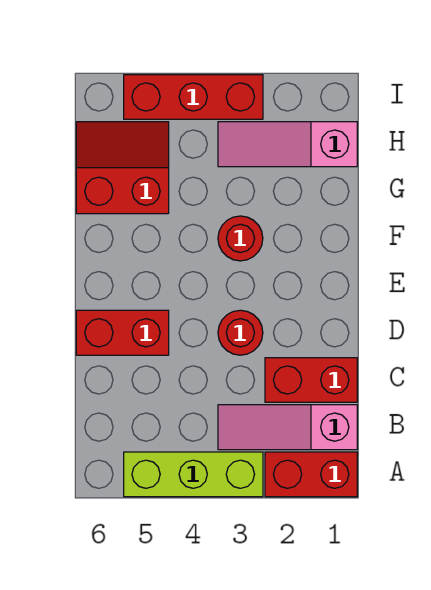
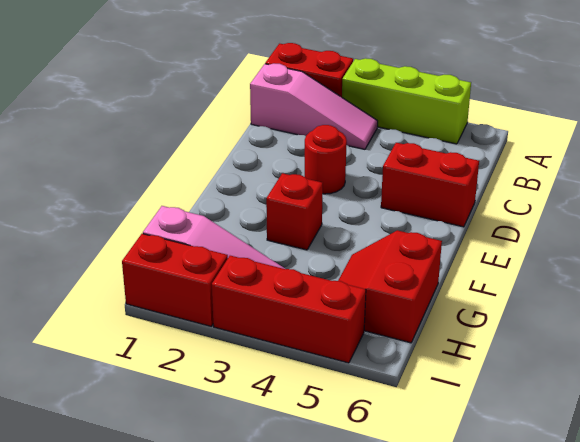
red 1x2 brick [265,358,357,402] -> red 1x2 brick moved to [122,234,228,326]
red 1x1 round brick [218,216,263,261] -> red 1x1 brick [266,173,323,250]
red 2x2 slope [76,122,169,214] -> red 2x2 slope turned to [338,230,442,343]

